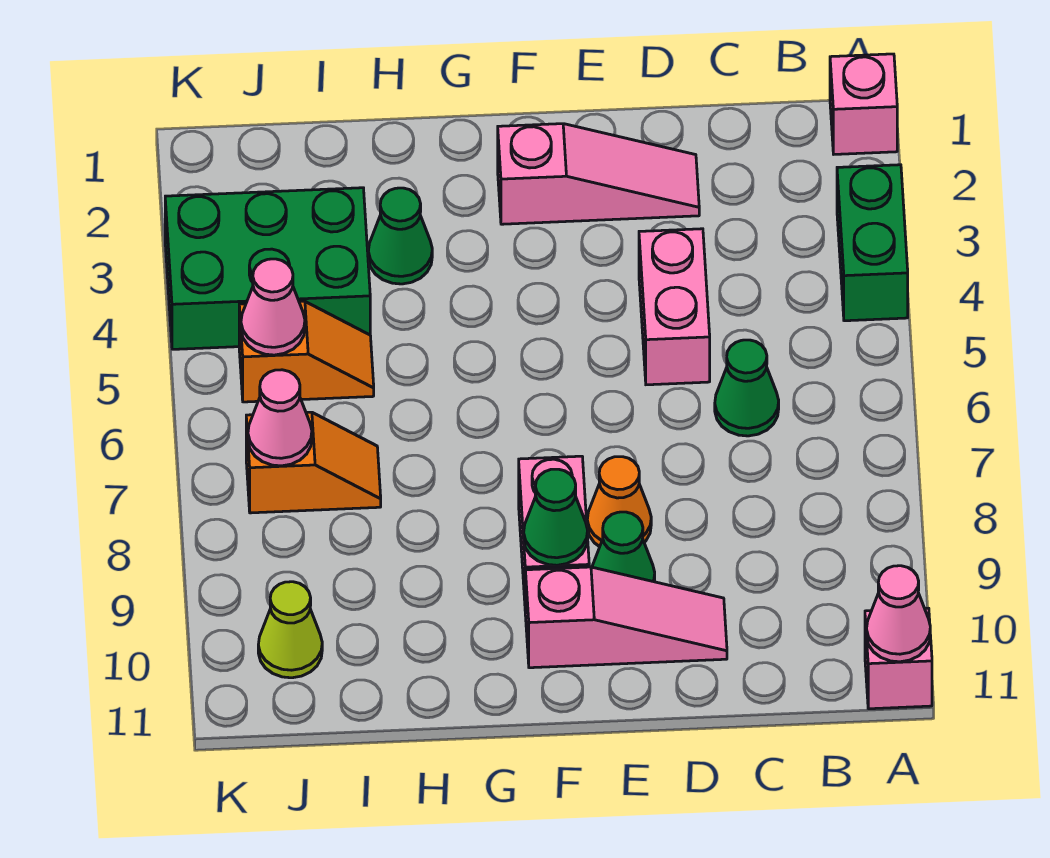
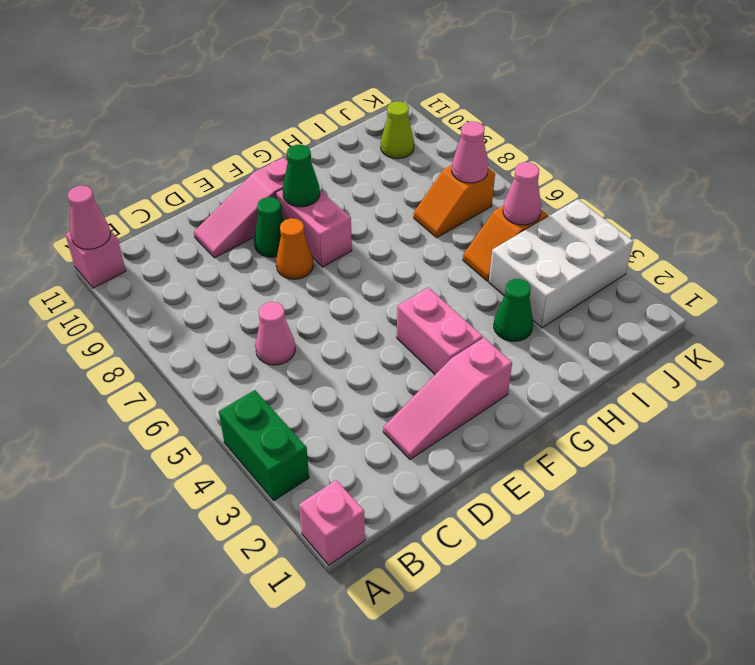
green 1x1 cone [715,340,779,436] -> pink 1x1 cone [255,302,295,365]
pink 1x2 brick [639,229,710,385] -> pink 1x2 brick moved to [397,287,483,374]
green 2x3 brick [165,188,370,349] -> white 2x3 brick [489,199,634,328]

